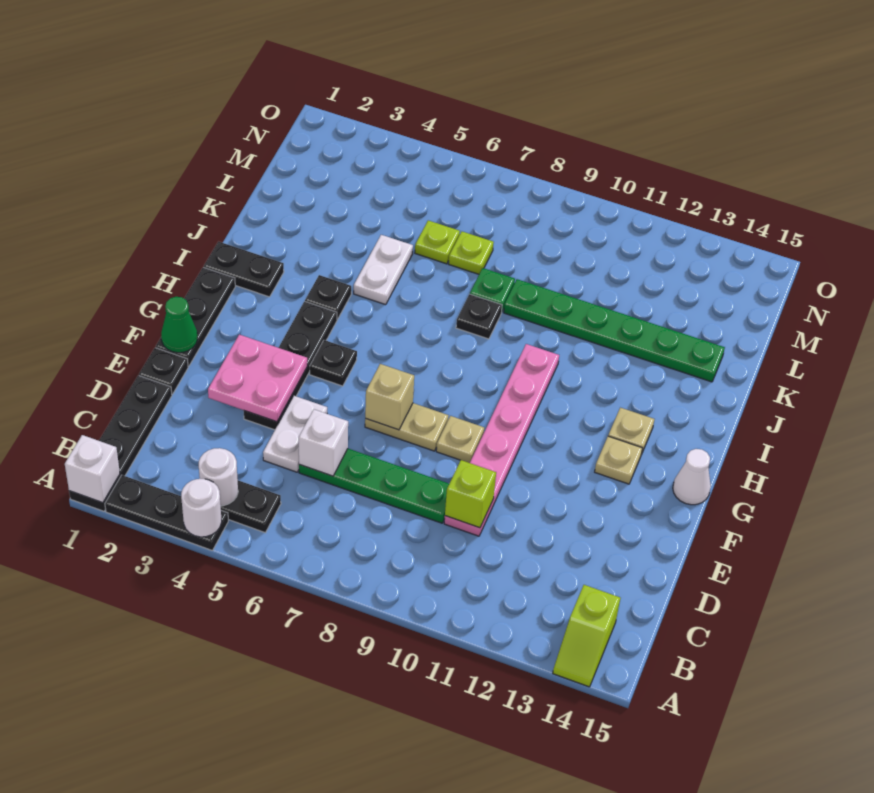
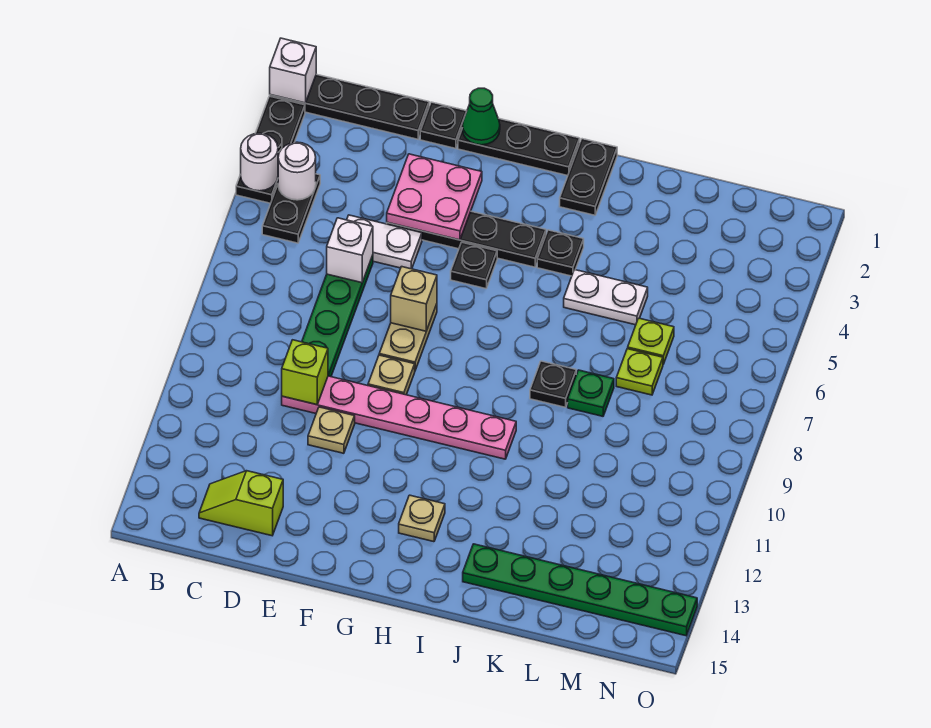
lime 1x2 slope [553,585,620,687] -> lime 1x2 slope moved to [199,471,283,536]
tan 1x1 plate [595,436,643,484] -> tan 1x1 plate moved to [308,407,355,453]
white 1x1 cone [673,449,711,505] -> none
green 1x6 plate [504,279,725,382] -> green 1x6 plate turned to [463,544,697,636]

